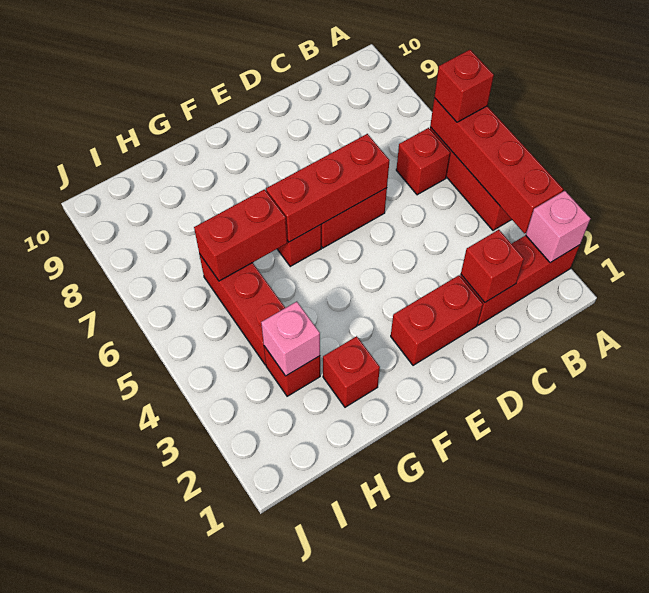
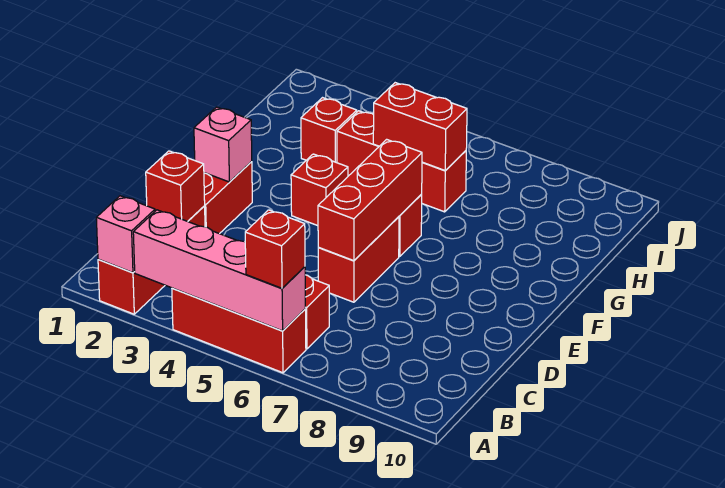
red 1x4 brick [430,98,564,233] -> pink 1x4 brick [133,210,306,331]
red 1x1 brick [323,336,380,407] -> red 1x1 brick moved to [291,154,348,226]
red 1x2 brick [194,189,287,281] -> red 1x2 brick turned to [373,83,467,171]
pink 1x1 brick [261,302,320,376] -> pink 1x1 brick moved to [194,107,252,182]

